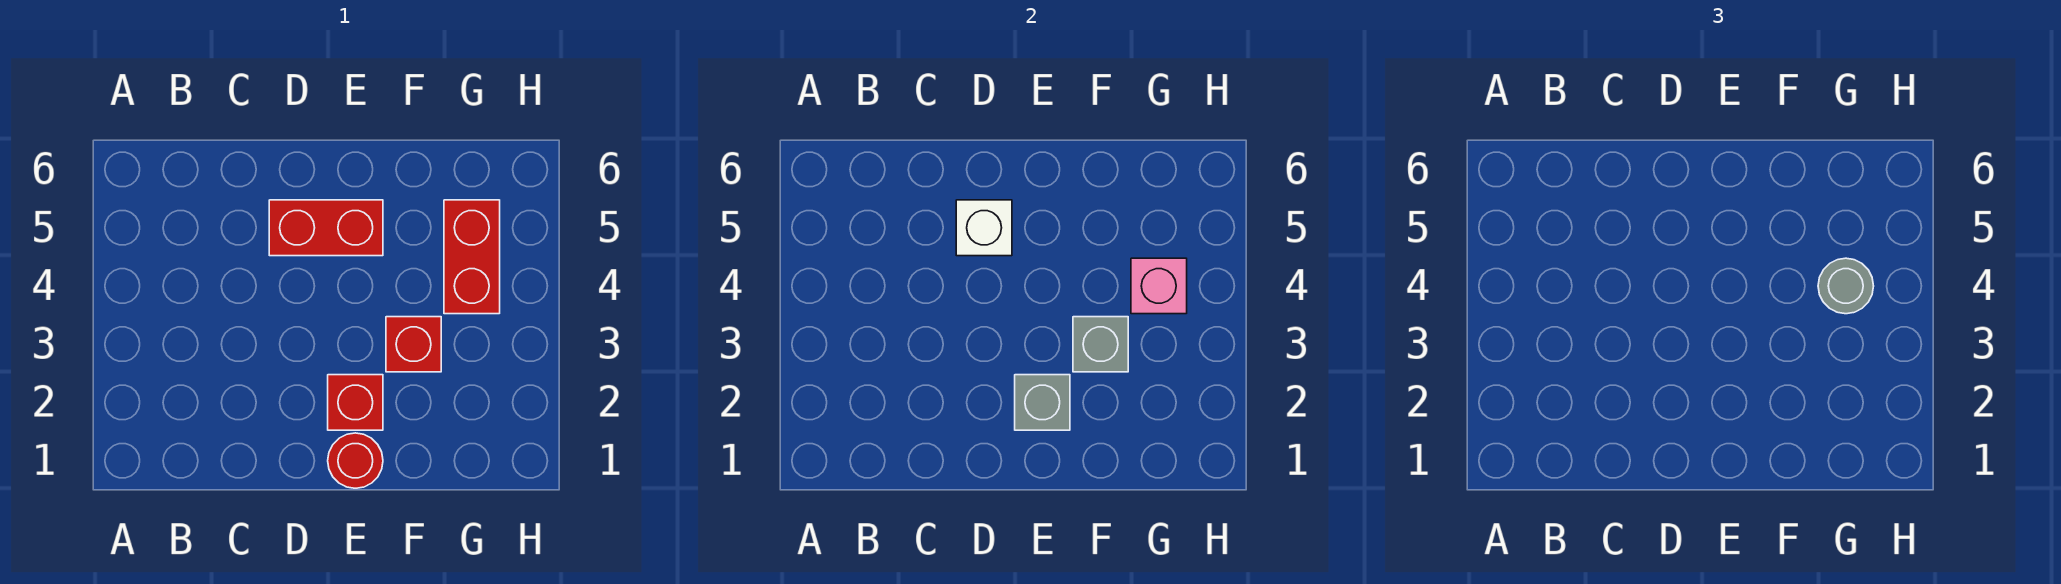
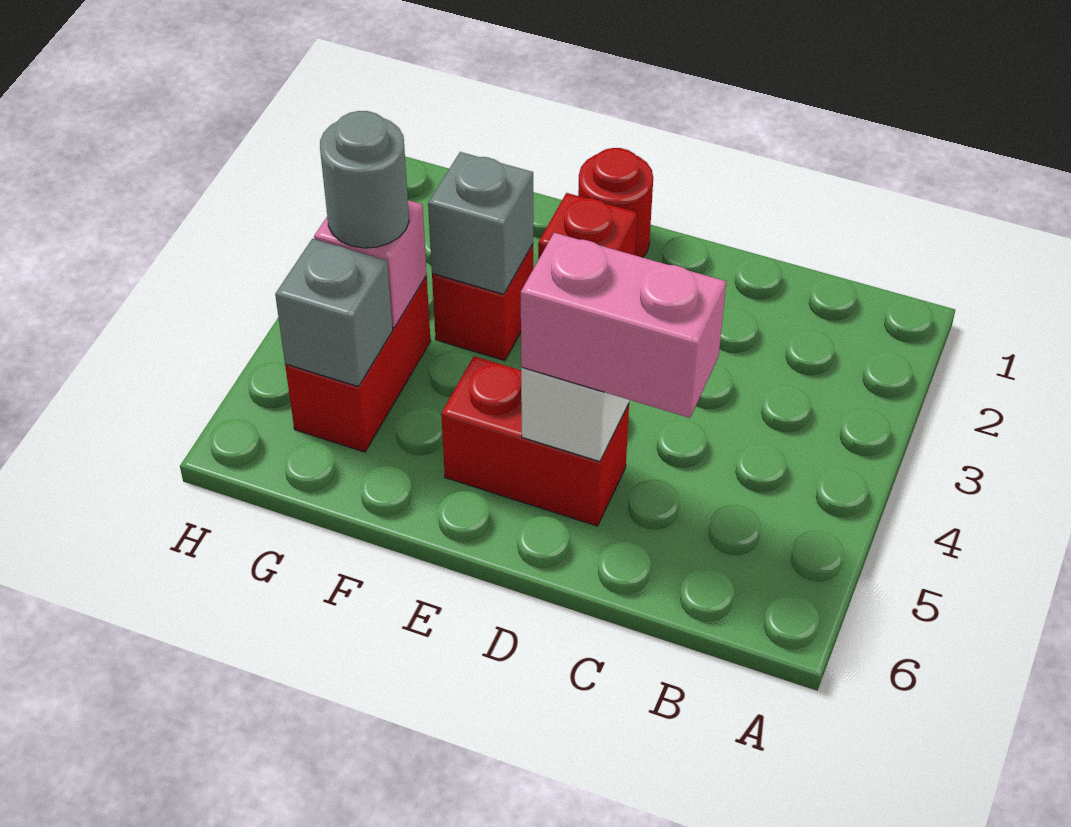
none -> pink 1x2 brick [521,233,726,418]
grey 1x1 brick [1015,375,1070,430] -> grey 1x1 brick moved to [275,239,393,387]

